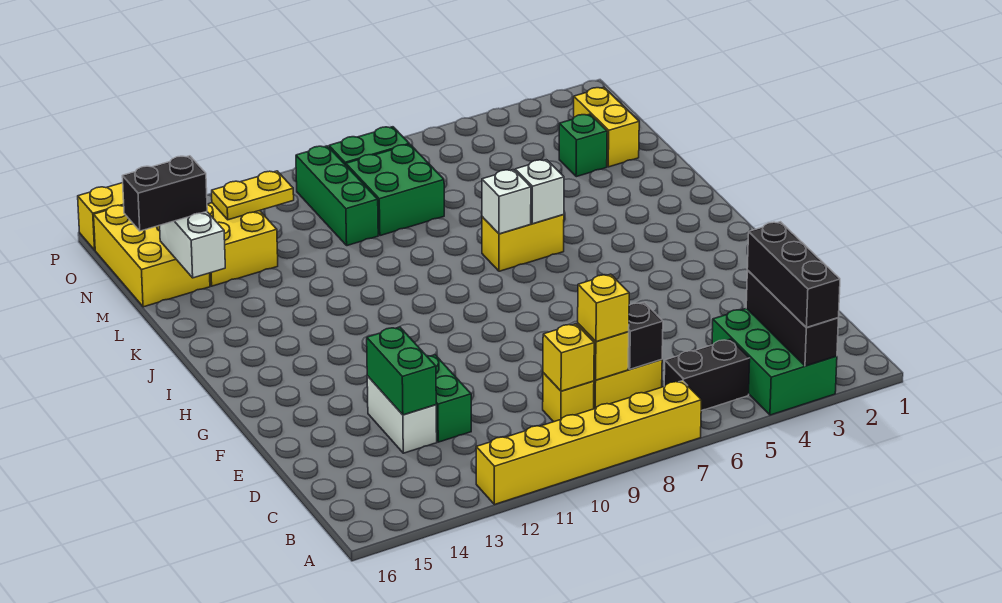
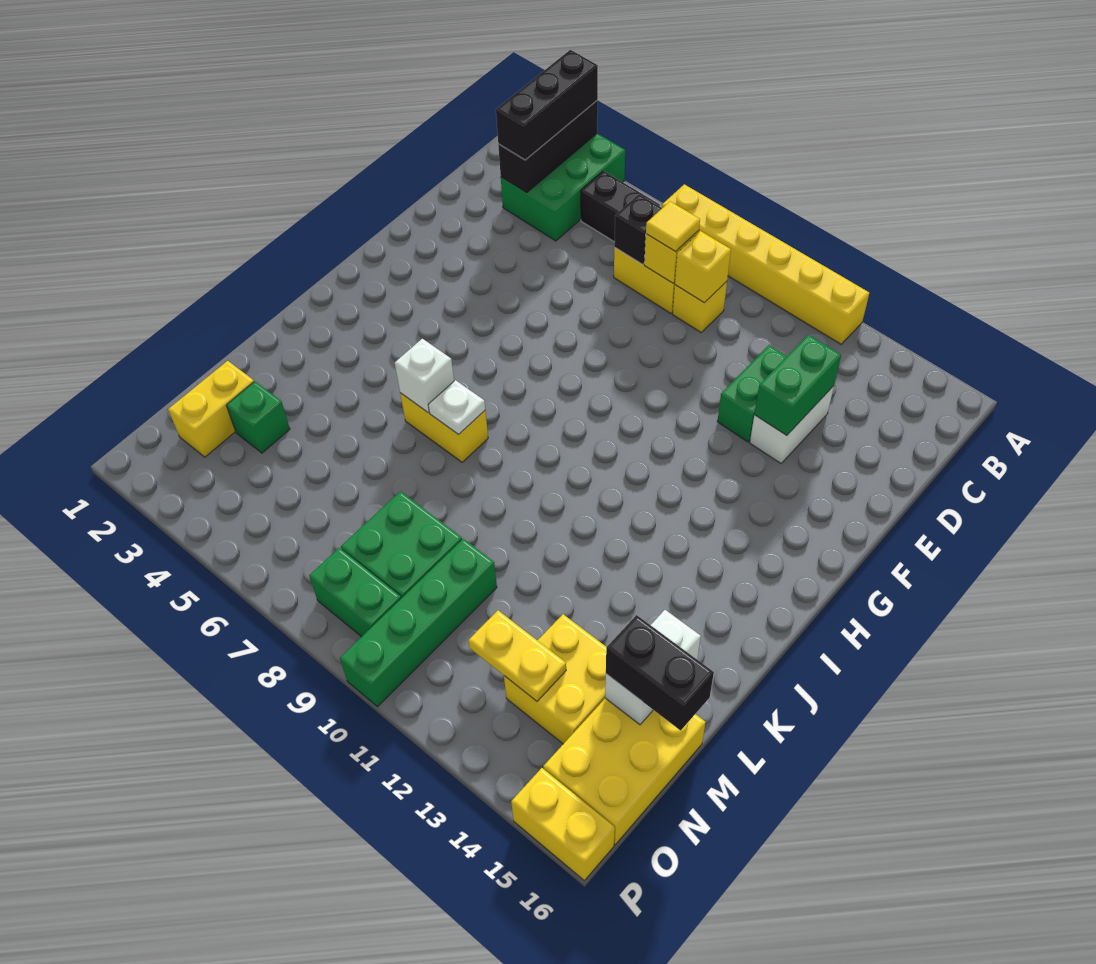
yellow 1x1 brick [578,274,629,342] -> yellow 1x1 tile [646,201,700,252]
white 1x1 brick [482,170,531,234] -> white 1x1 plate [428,380,485,435]
green 1x3 brick [296,146,378,246] -> green 1x4 brick [340,539,497,707]

